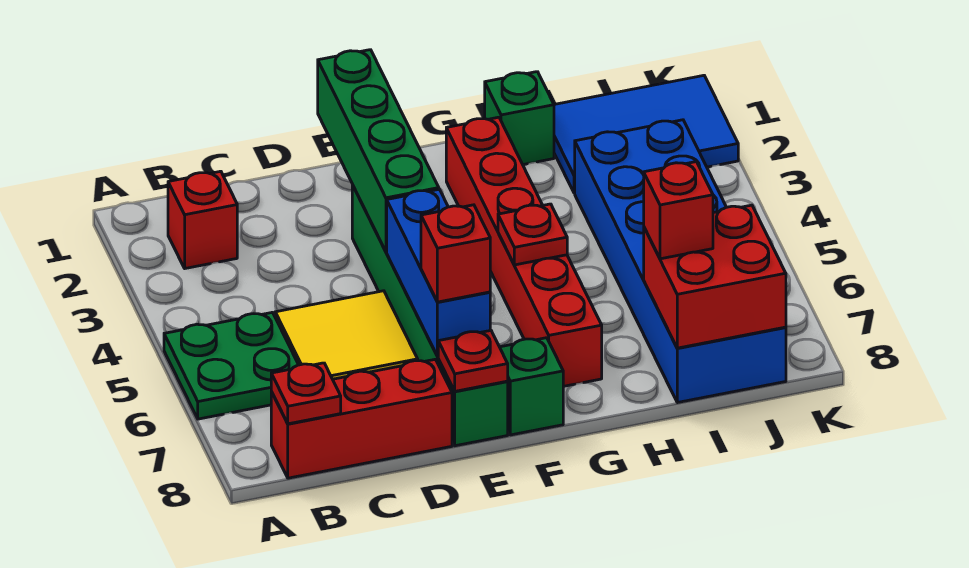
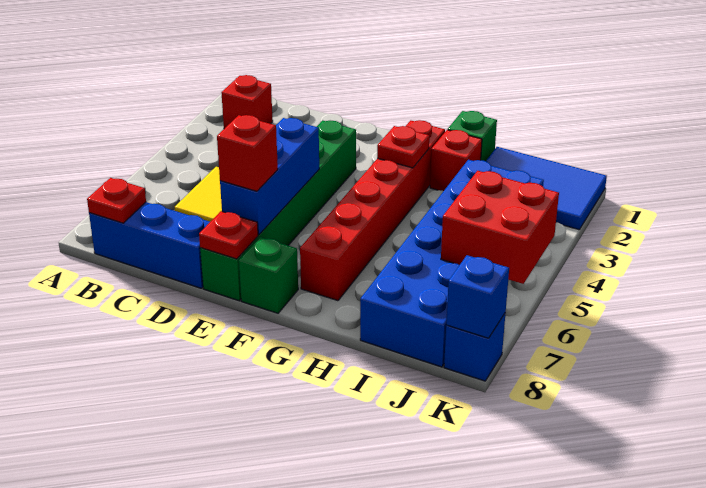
green 2x2 plate [164,312,298,419] -> none
red 1x3 brick [271,359,452,478] -> blue 1x3 brick [89,202,210,288]
green 1x4 brick [318,50,439,252] -> none
red 1x1 plate [498,204,567,265] -> red 1x1 plate moved to [377,126,429,168]
red 2x2 brick [644,205,786,348] -> red 2x2 brick moved to [441,171,559,284]
red 1x1 brick [644,162,713,259] -> red 1x1 brick moved to [430,130,482,191]
none -> blue 1x1 brick [444,314,505,381]
none -> blue 1x1 brick [446,255,509,338]

